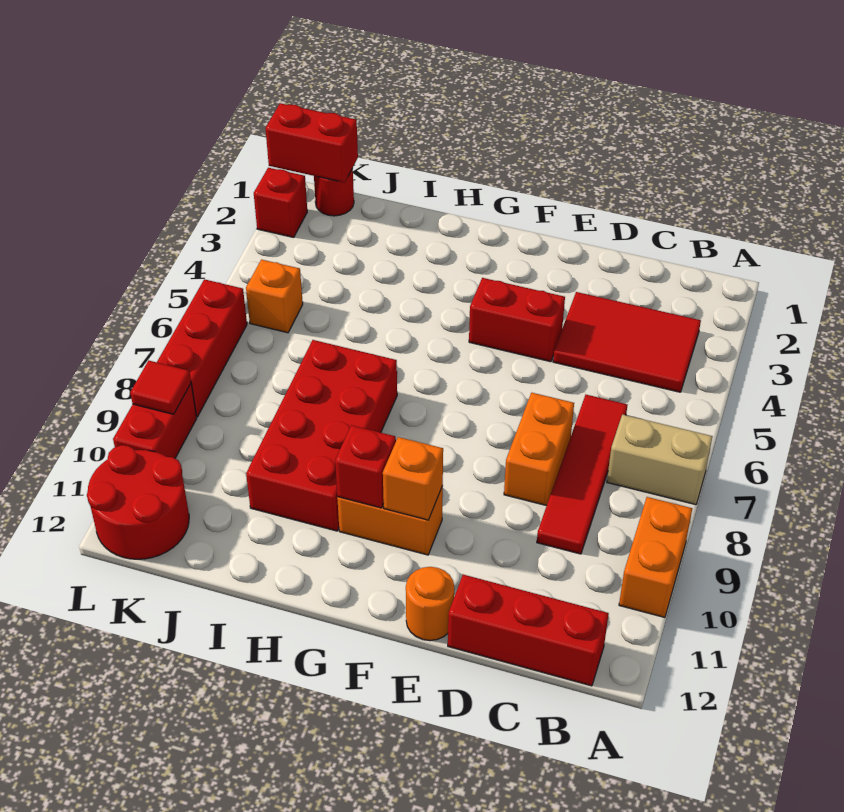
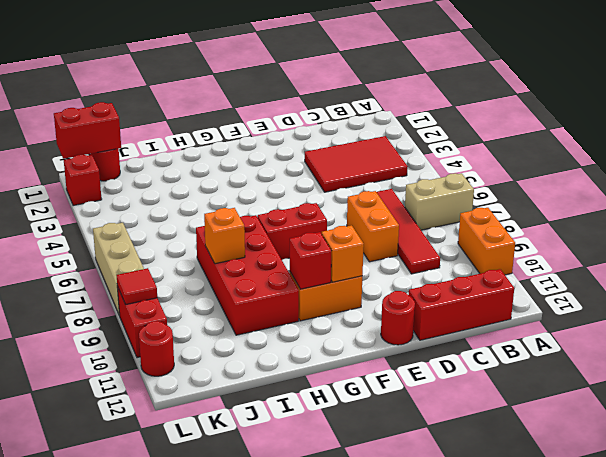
red 1x2 brick [469,278,565,362] -> red 1x2 brick moved to [258,203,327,260]
orange 1x1 round brick [406,567,454,641] -> red 1x1 round brick [381,291,415,345]
orange 1x1 brick [246,260,303,333] -> orange 1x1 brick moved to [204,208,245,264]
red 2x2 round brick [87,445,189,559] -> red 1x1 round brick [139,321,174,376]
red 1x3 brick [157,279,247,417] -> tan 1x3 brick [93,223,144,316]

